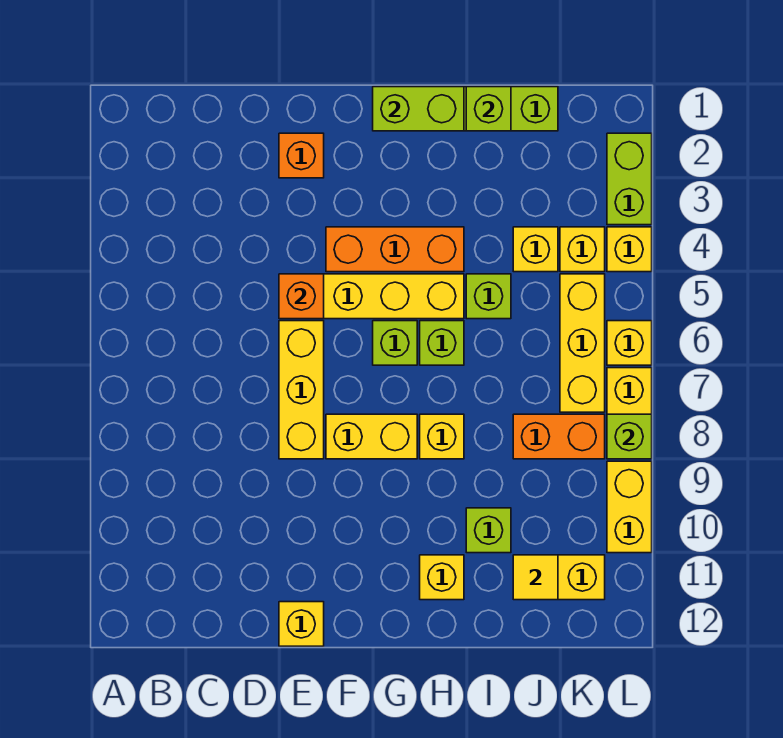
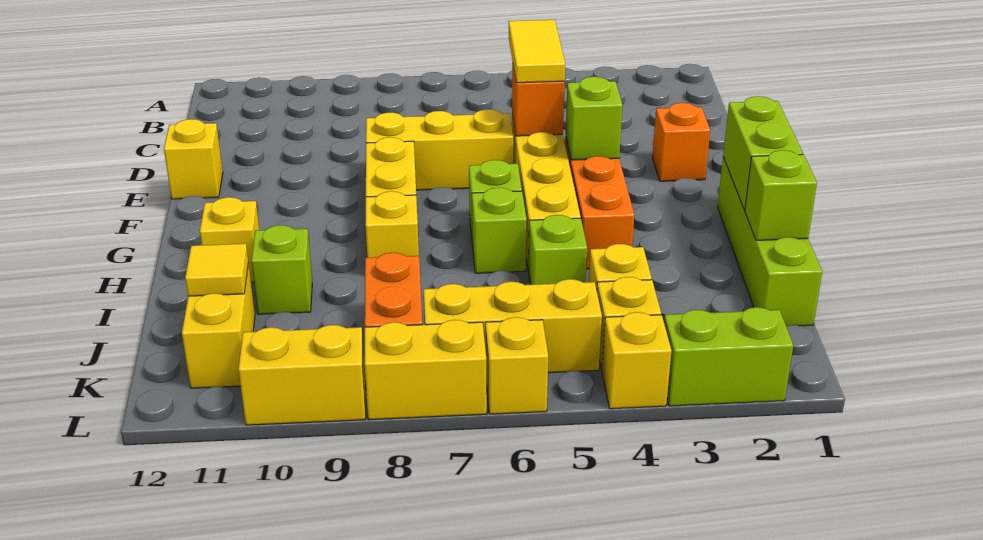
none -> yellow 1x2 tile [509,20,565,83]
lime 1x1 brick [607,414,652,459] -> lime 1x1 brick moved to [566,77,622,160]

